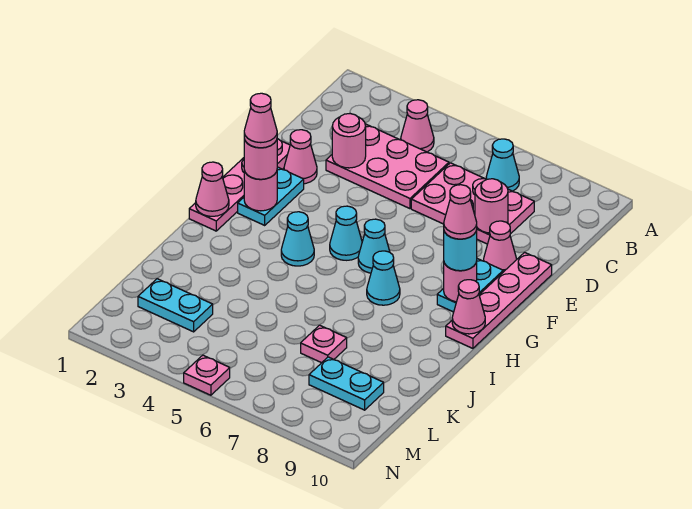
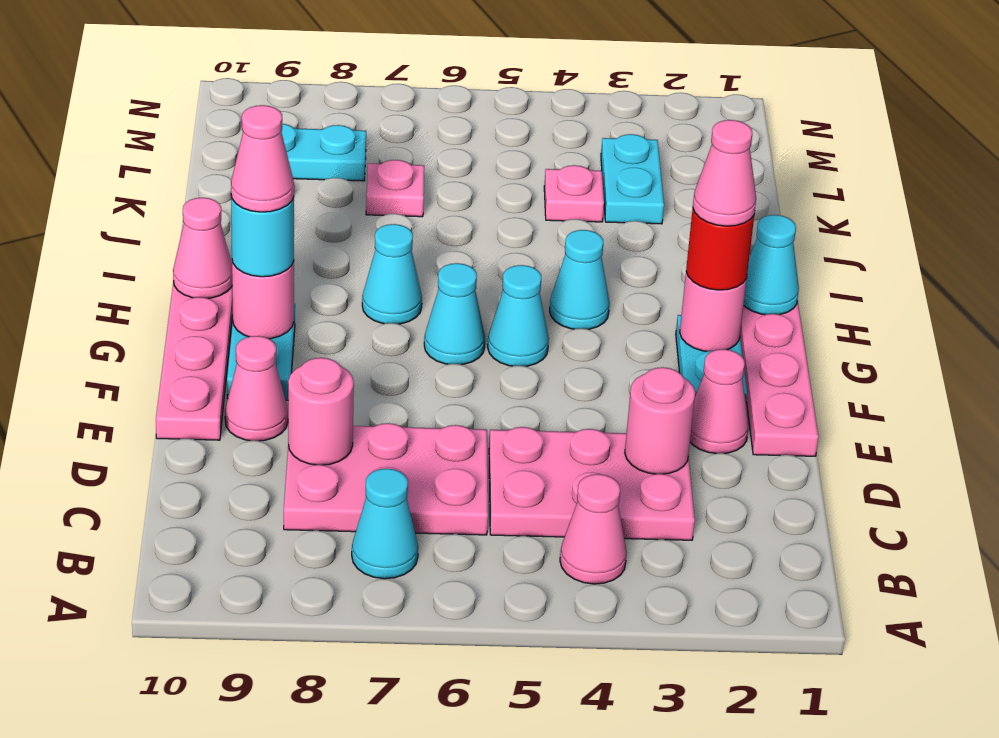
pink 1x1 round brick [244,139,277,179] -> red 1x1 round brick [686,209,754,290]
pink 1x1 cone [196,162,229,216] -> cyan 1x1 cone [744,215,799,315]
cyan 1x2 plate [138,279,213,332] -> cyan 1x2 plate turned to [601,134,664,224]
pink 1x1 plate [184,355,230,395] -> pink 1x1 plate moved to [544,165,604,222]

